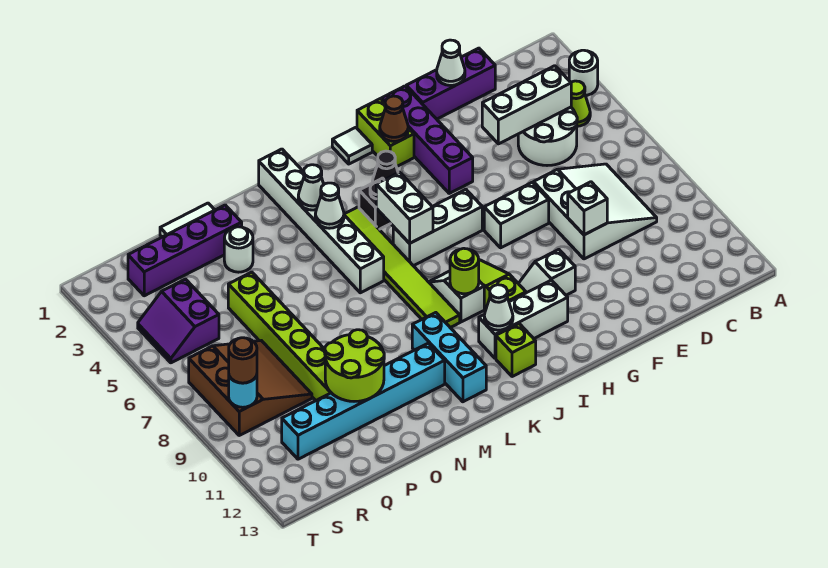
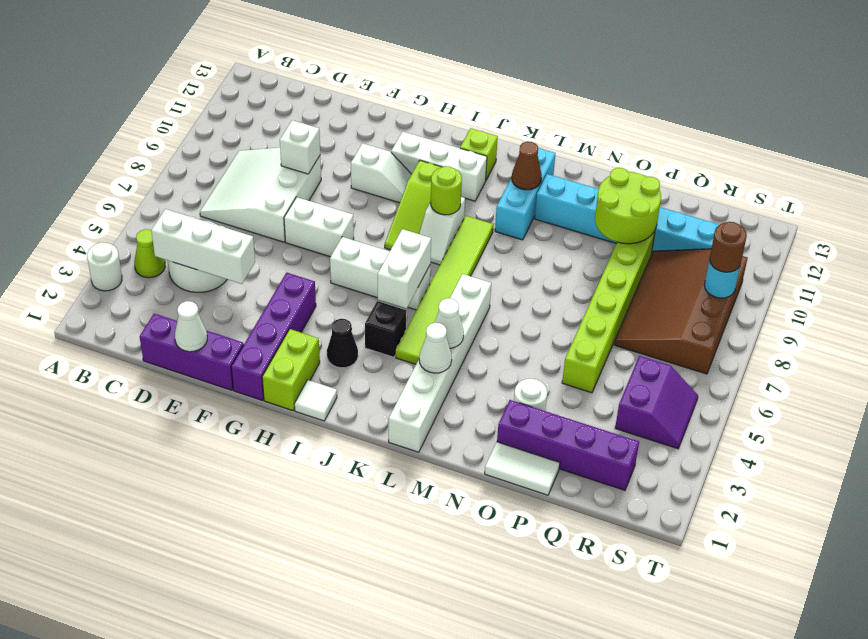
brown 1x1 cone [380,96,408,141] -> brown 1x1 cone moved to [512,141,542,190]
white 1x1 cone [484,285,513,330] -> none
brown 3x3 slope [189,341,312,435] -> brown 3x4 slope [614,249,747,374]

